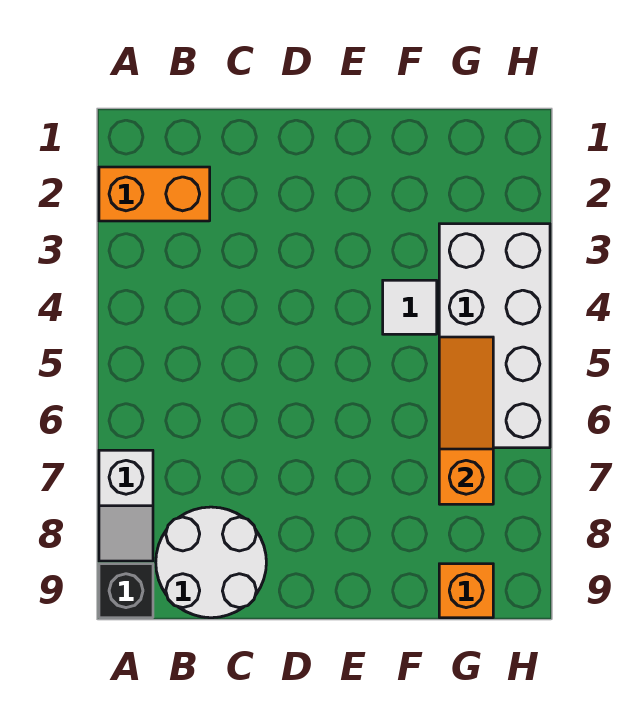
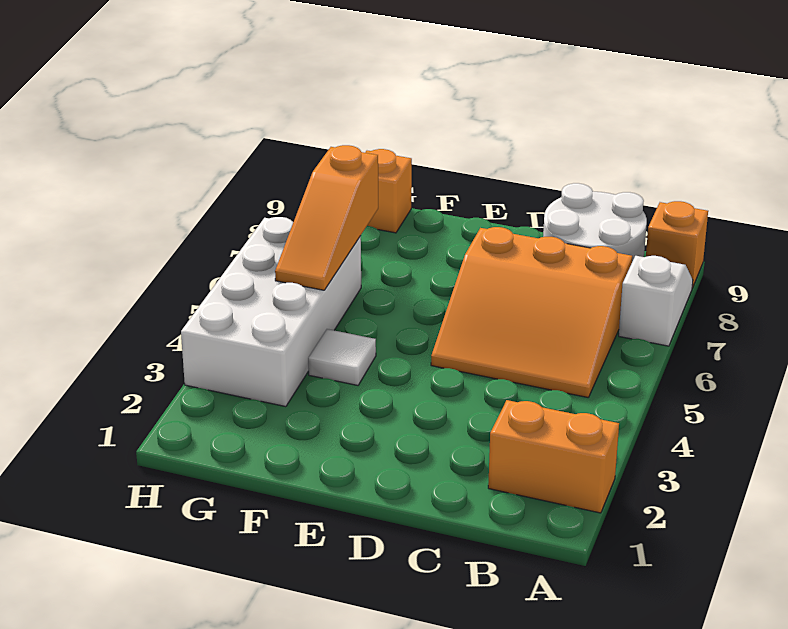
black 1x1 brick [99,564,153,618] -> orange 1x1 brick [646,201,708,288]
none -> orange 3x3 slope [431,227,632,397]

